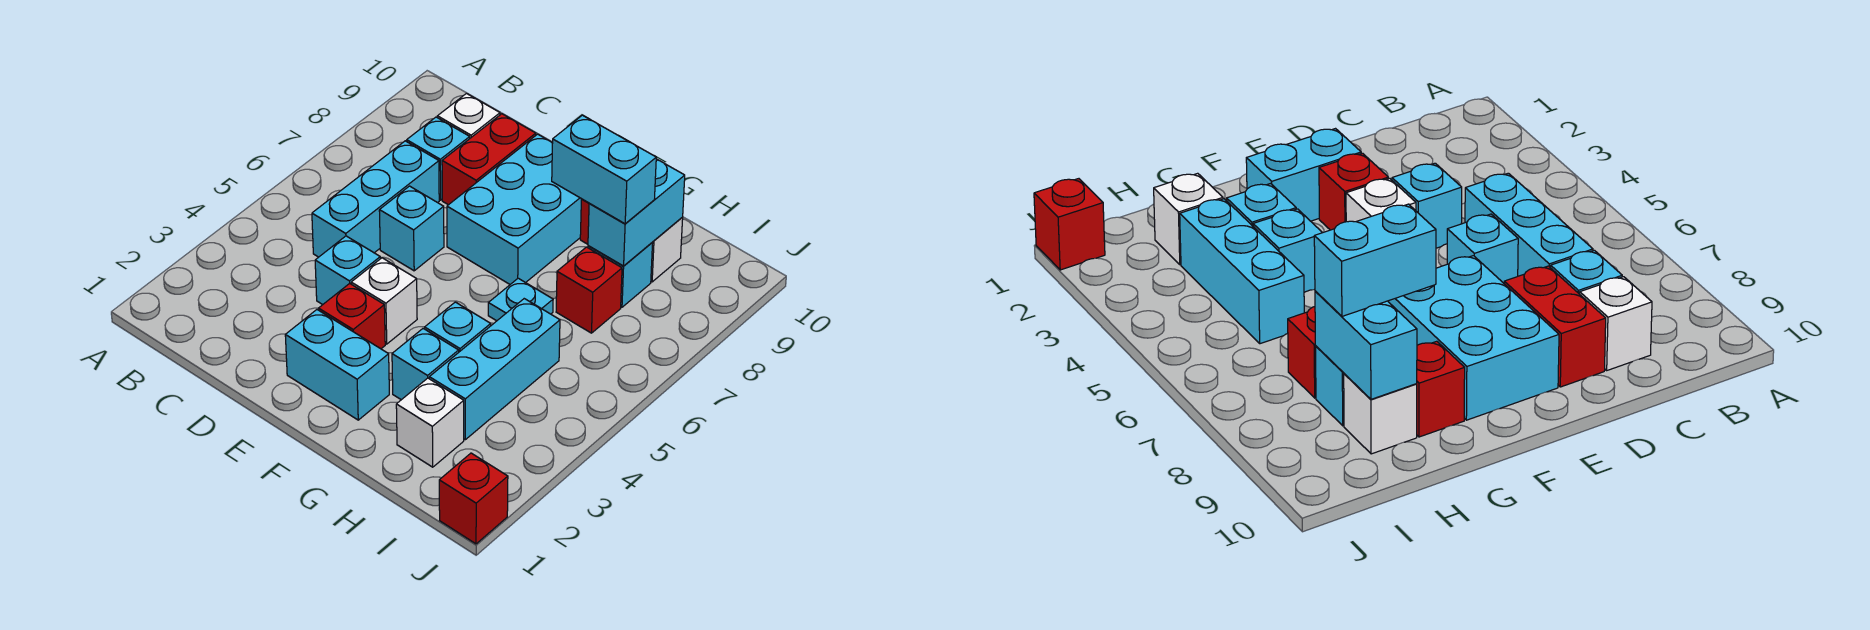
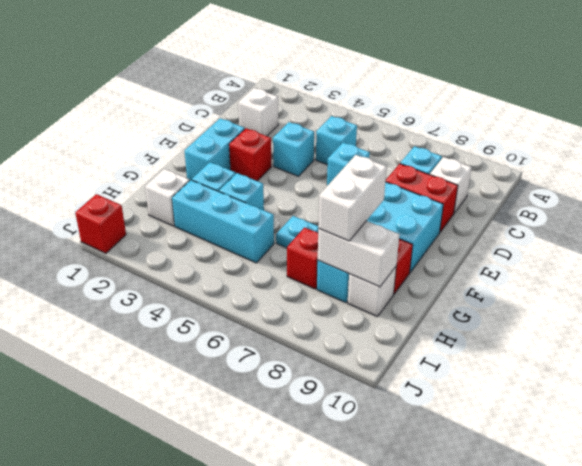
cyan 1x3 brick [312,141,439,257] -> cyan 1x1 brick [316,116,357,165]
white 1x1 brick [351,258,417,344] -> white 1x1 brick moved to [238,88,278,136]
cyan 1x2 brick [552,115,656,224] -> white 1x2 brick [318,155,387,241]
cyan 1x2 brick [588,159,685,266] -> white 1x2 brick [318,221,400,287]

